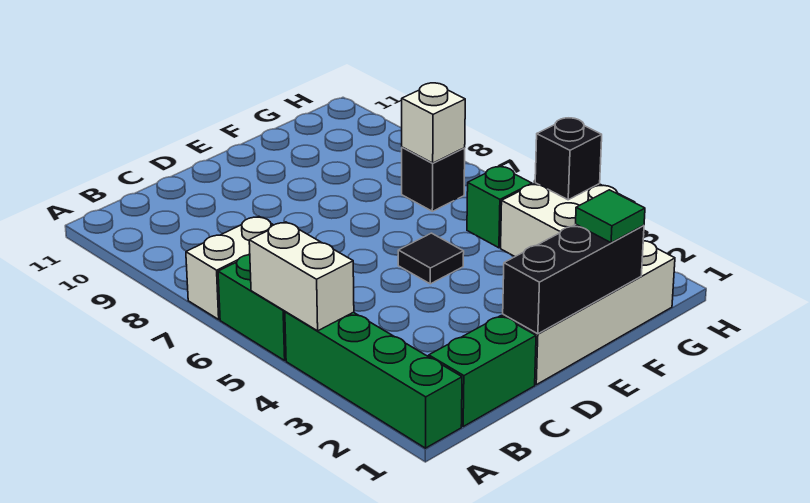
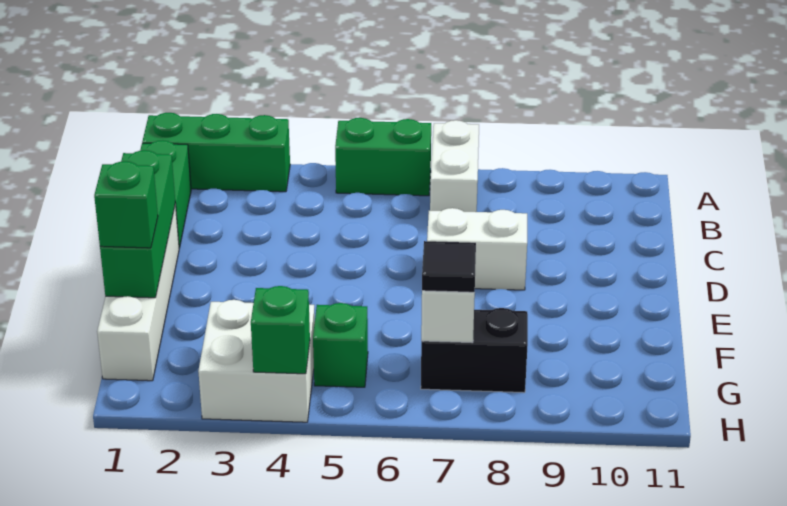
green 1x4 brick [285,312,462,448] -> green 1x3 brick [142,113,290,192]
white 1x2 brick [249,222,354,331] -> white 1x2 brick moved to [427,208,527,290]
black 1x3 brick [503,225,644,334] -> green 1x3 brick [100,150,175,298]
black 1x1 tile [398,233,464,284] -> black 1x1 tile moved to [422,241,476,292]
green 1x1 tile [576,190,645,243] -> green 1x1 brick [94,161,158,248]
black 1x1 brick [402,147,465,211] -> black 1x2 brick [421,308,528,393]
black 1x1 brick [535,118,602,200] -> green 1x1 brick [251,286,310,374]

